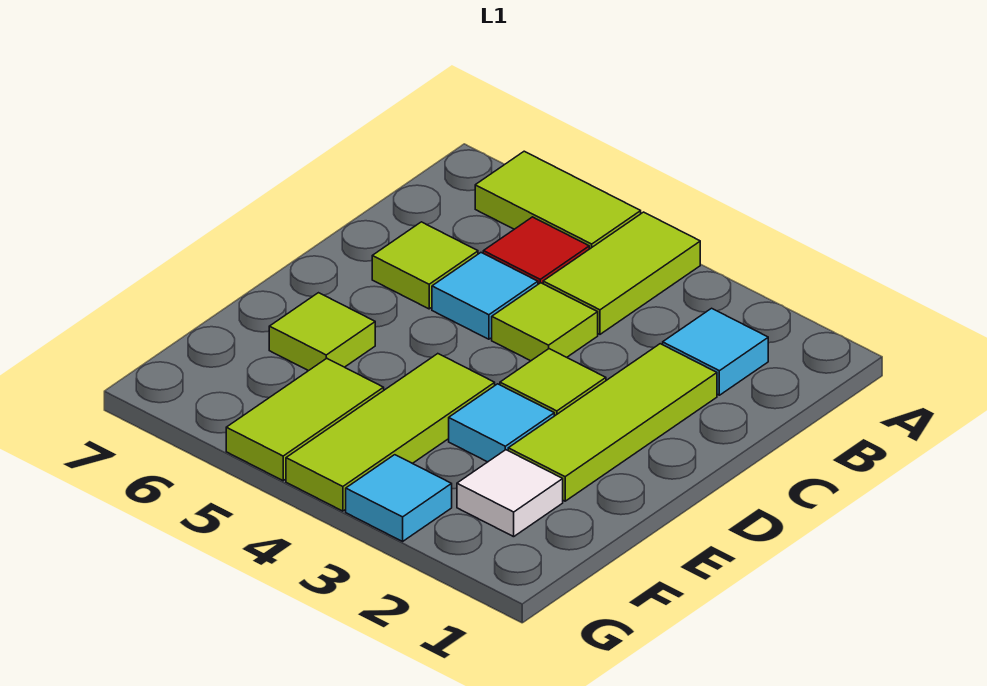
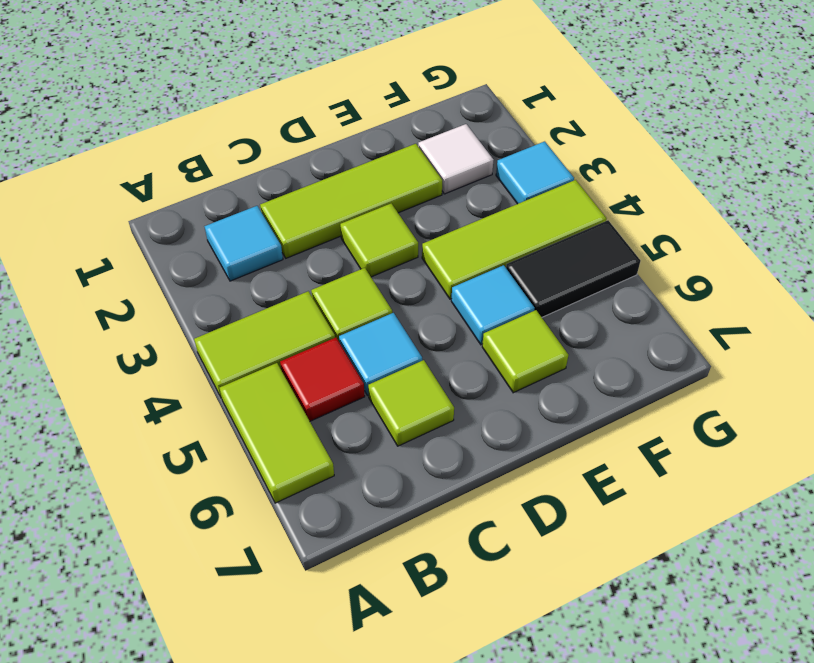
cyan 1x1 tile [449,384,554,462] -> cyan 1x1 tile moved to [451,265,534,345]
lime 1x2 tile [226,358,384,481] -> black 1x2 tile [506,220,640,317]

